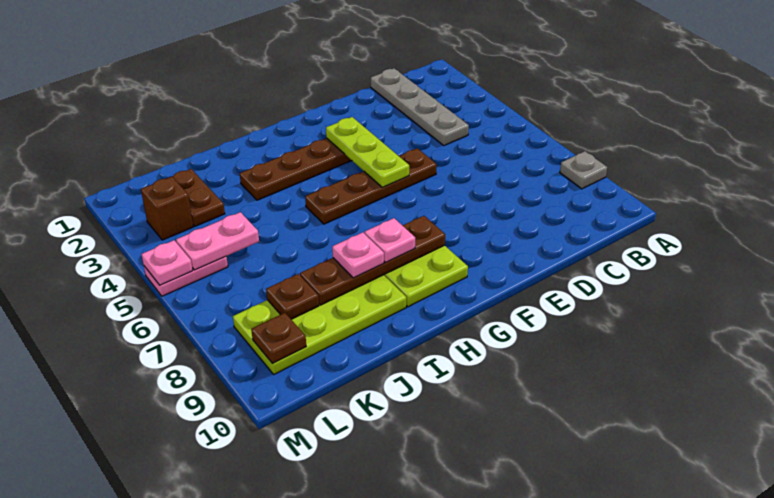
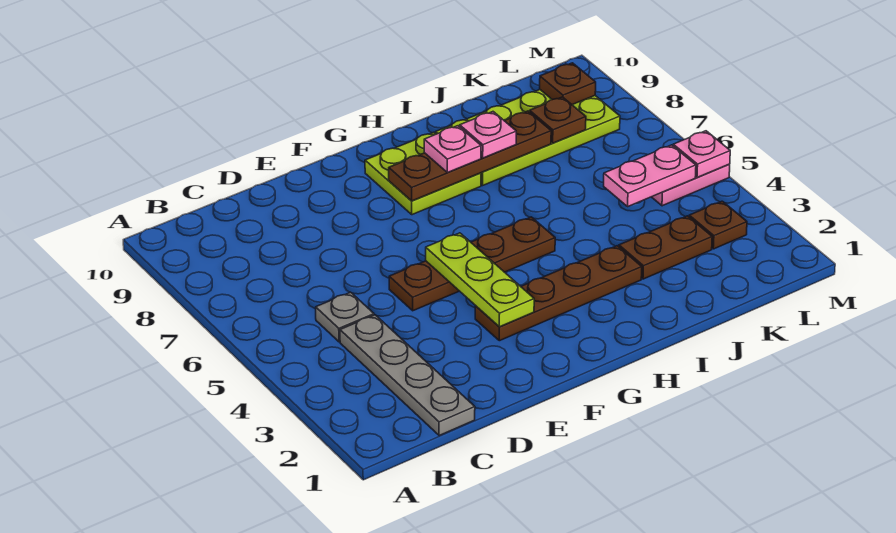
grey 1x1 plate [560,151,607,189] -> grey 1x1 plate moved to [316,292,374,342]
brown 1x2 plate [172,169,225,226] -> brown 1x2 plate turned to [619,216,712,279]
brown 1x1 brick [141,177,193,240] -> brown 1x1 plate [689,201,747,249]

